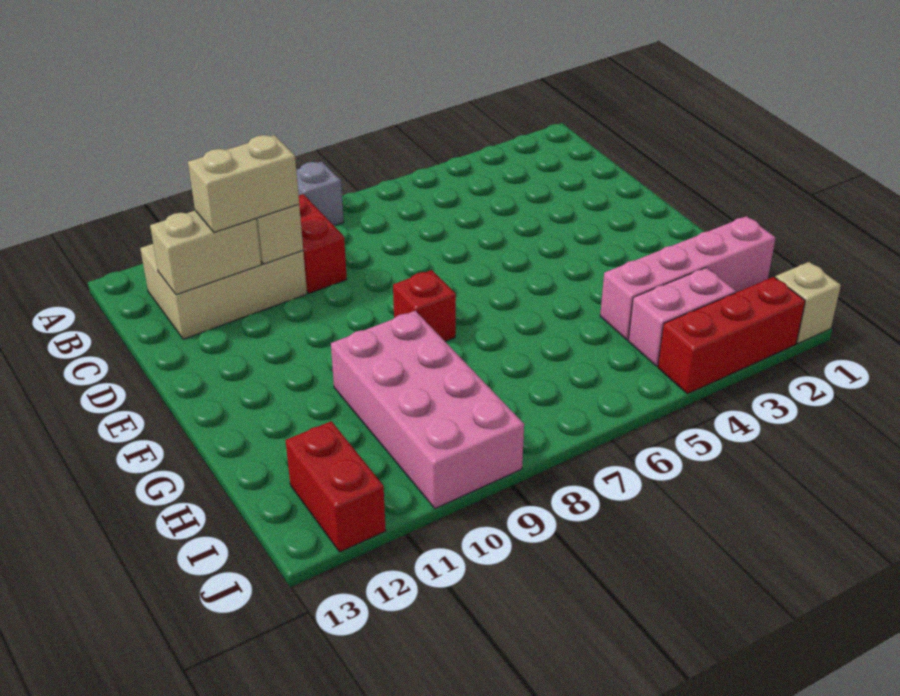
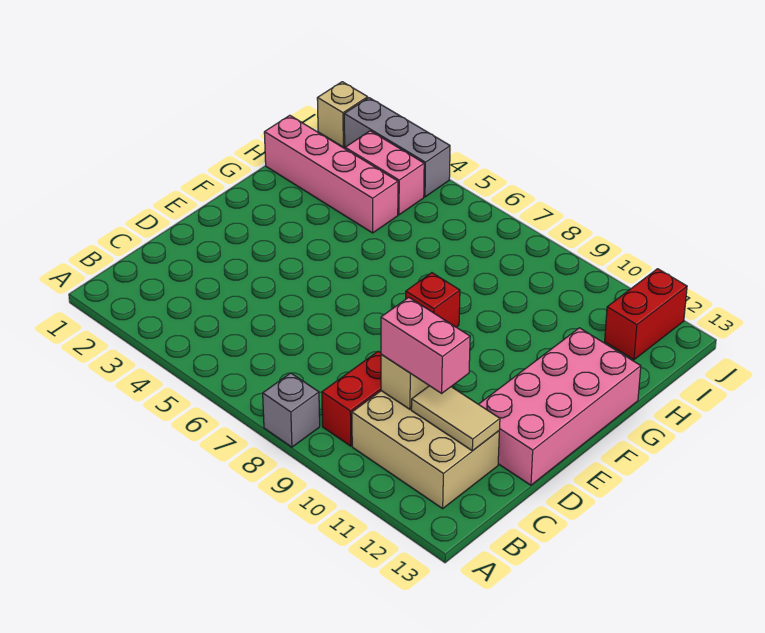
tan 1x2 brick [188,135,299,232] -> pink 1x2 brick [381,297,470,393]
tan 1x2 brick [150,211,261,295] -> tan 1x2 tile [411,386,500,451]
pink 2x4 brick [331,311,524,508] -> pink 2x4 brick moved to [479,328,641,485]
red 1x3 brick [658,277,805,394] -> grey 1x3 brick [344,98,450,197]

